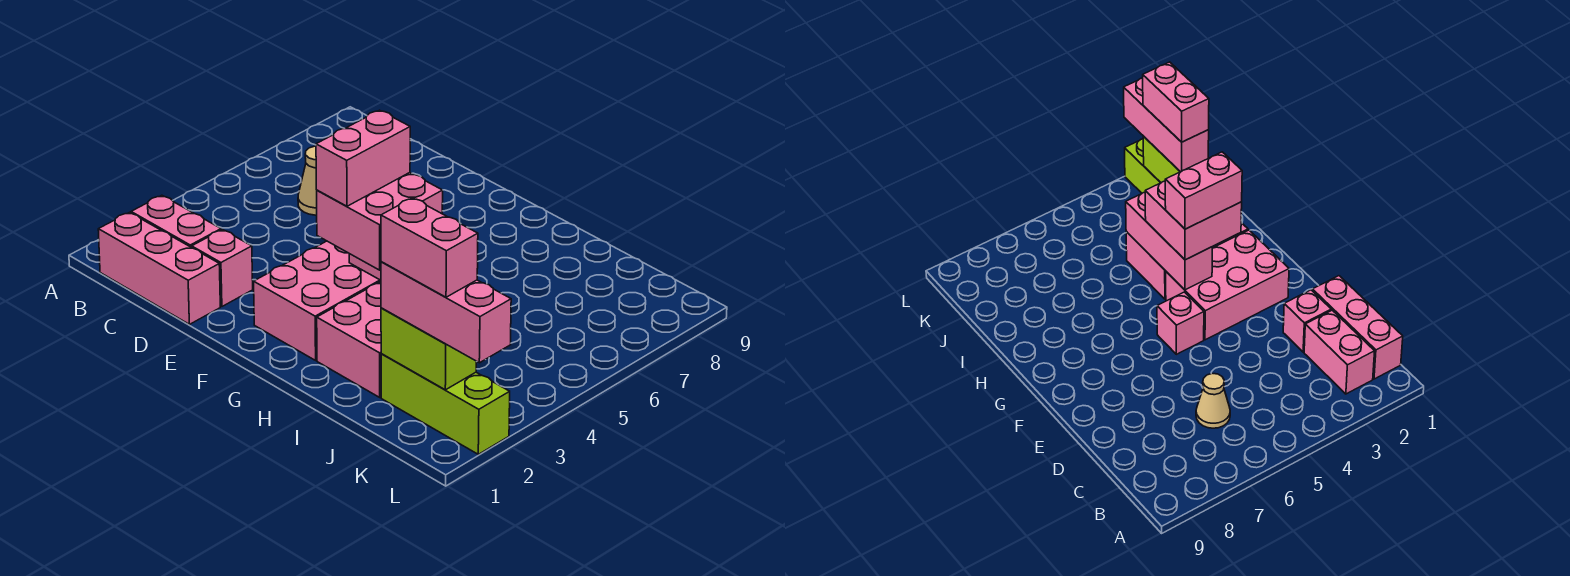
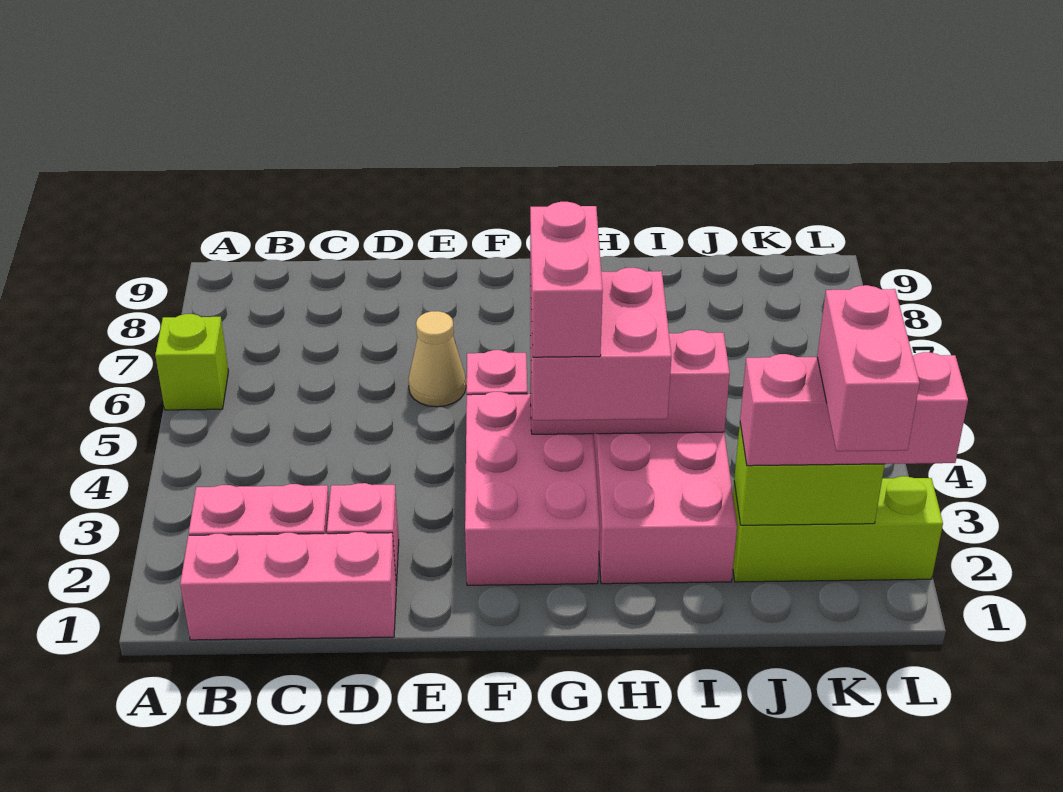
none -> lime 1x1 brick [155,314,228,410]
tan 1x1 cone [298,146,317,215] -> tan 1x1 cone moved to [408,311,466,407]
pink 1x2 brick [381,198,478,297] -> pink 1x2 brick turned to [817,285,920,451]

